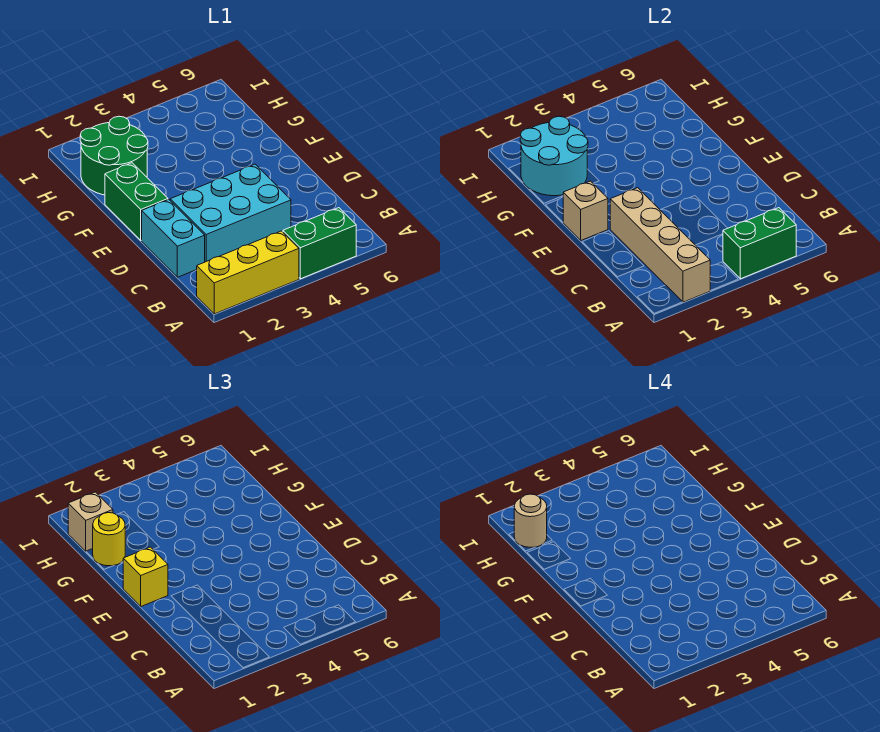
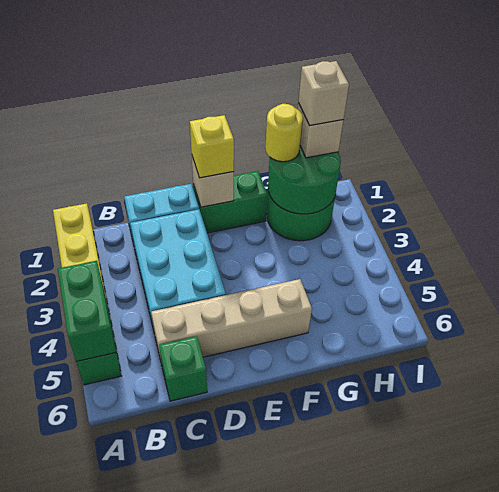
tan 1x4 brick [610,188,711,302] -> tan 1x4 brick moved to [151,279,312,364]
none -> green 1x1 brick [159,336,207,401]
cyan 2x2 round brick [520,116,588,196] -> green 2x2 round brick [268,146,341,214]
tan 1x1 round brick [514,494,547,547] -> tan 1x1 brick [298,61,349,126]

